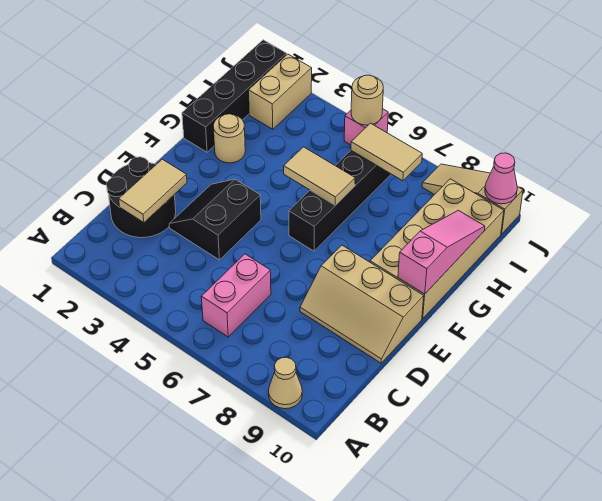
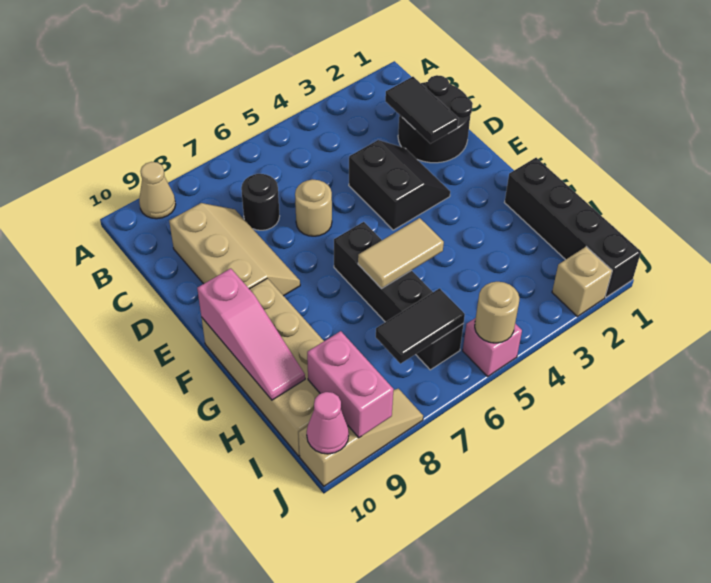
pink 1x2 brick [201,254,271,337] -> pink 1x2 brick moved to [307,331,394,438]
tan 1x2 tile [119,159,187,222] -> black 1x2 tile [385,77,459,144]
none -> black 1x1 round brick [241,174,280,230]
tan 2x3 slope [300,245,424,363] -> tan 2x3 slope turned to [169,203,300,296]
tan 1x1 round brick [213,114,245,163] -> tan 1x1 round brick moved to [295,179,332,236]
tan 1x2 brick [248,54,312,129] -> tan 1x1 brick [552,247,612,316]
tan 1x2 tile [351,123,422,181] -> black 1x2 tile [376,288,465,364]

